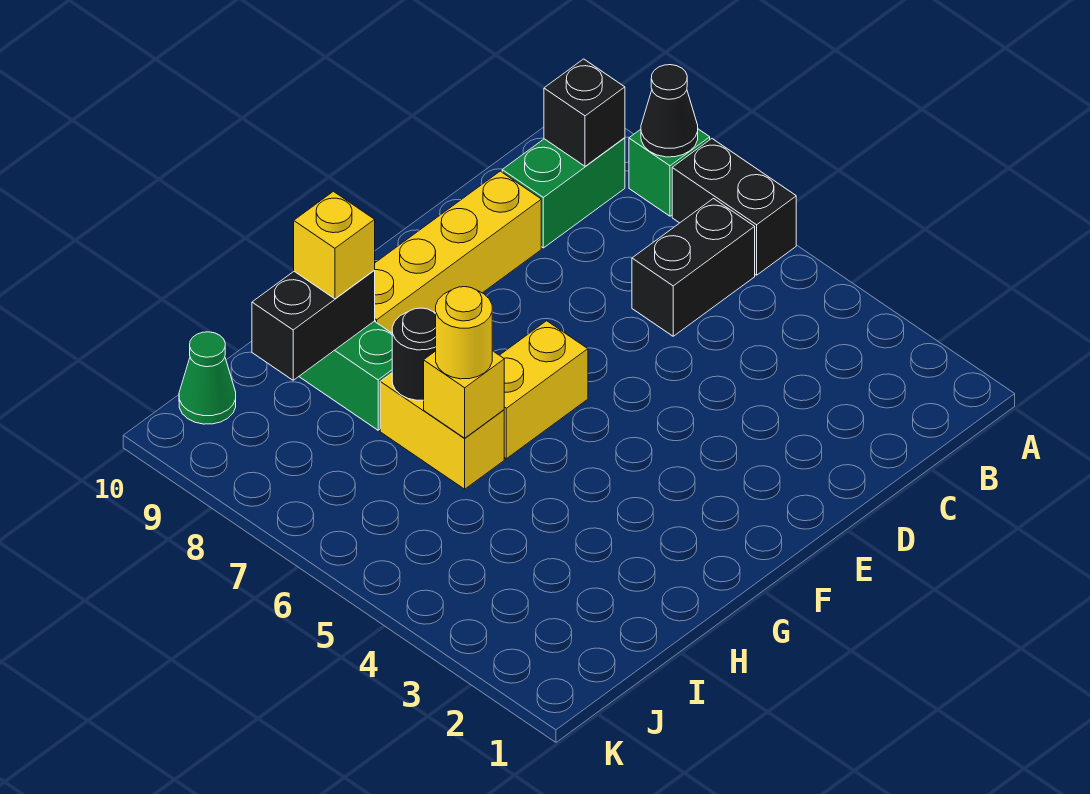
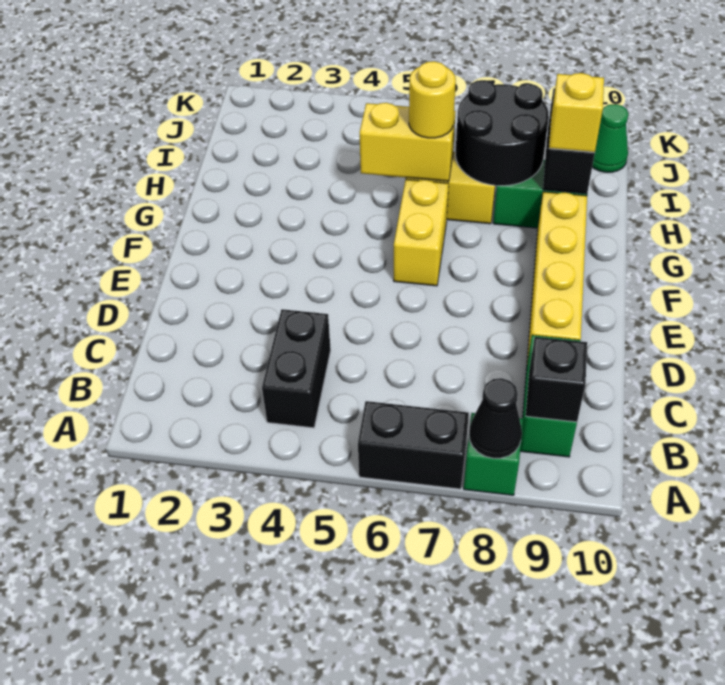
black 1x2 brick [632,199,755,336] -> black 1x2 brick moved to [262,309,331,428]
yellow 1x1 brick [424,351,504,438] -> yellow 1x2 brick [360,103,455,181]
black 1x1 round brick [392,308,436,400] -> black 2x2 round brick [455,80,549,186]

